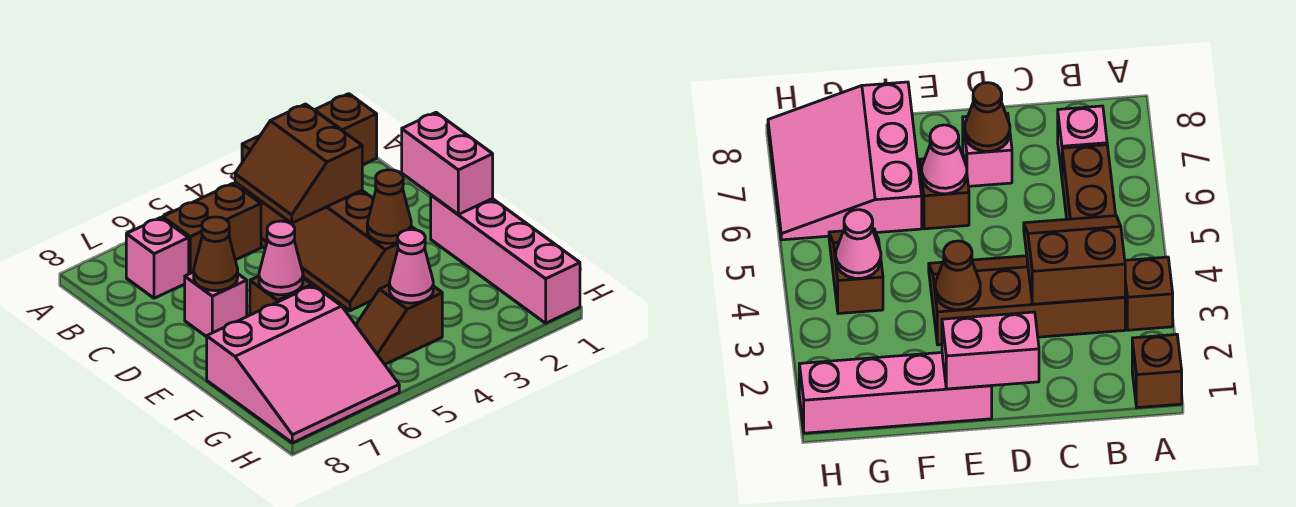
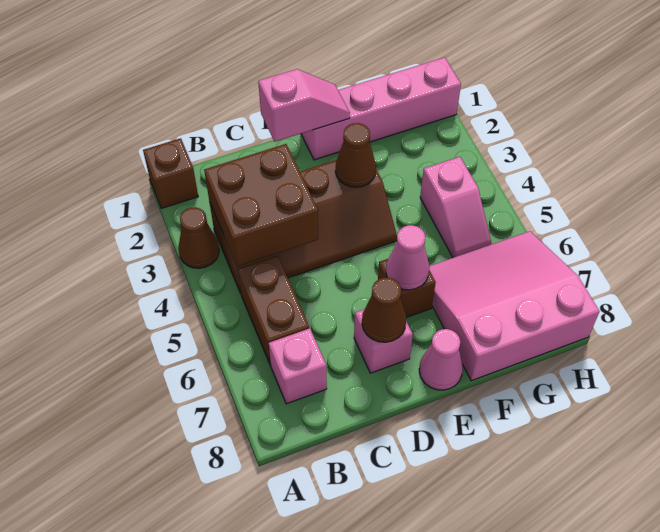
brown 1x1 brick [1125,257,1173,330] -> brown 1x1 cone [178,207,219,268]
brown 2x2 slope [235,104,362,223] -> brown 2x2 brick [204,144,318,267]
pink 1x2 brick [402,113,493,214] -> pink 1x2 slope [258,69,350,142]
pink 3x3 slope [207,285,399,443] -> pink 3x3 slope turned to [429,231,599,381]
brown 1x2 slope [356,285,442,364] -> pink 1x2 slope [420,157,491,258]
pink 1x1 cone [389,229,433,303] -> pink 1x1 cone moved to [419,329,463,390]

